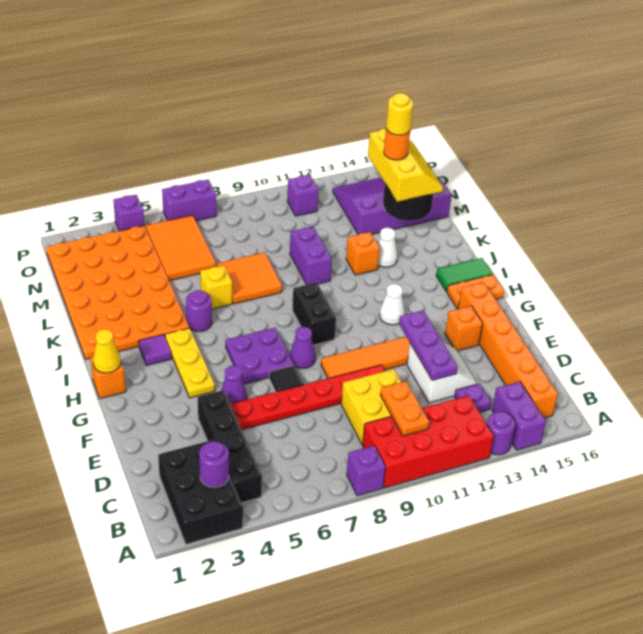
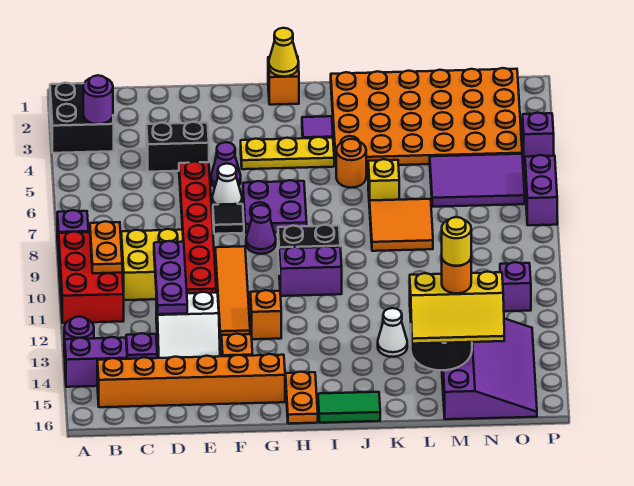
black 2x3 brick [158,440,243,545] -> black 2x2 brick [50,83,114,153]
red 2x4 brick [363,395,494,488] -> red 2x3 brick [59,232,124,323]
black 1x4 brick [198,390,262,503] -> black 1x2 brick [146,122,209,172]
orange 1x2 plate [380,381,429,436] -> orange 1x2 plate turned to [90,221,122,273]
purple 1x3 plate [399,310,458,380] -> purple 1x3 plate turned to [154,241,187,314]
white 1x1 cone [379,284,405,325] -> white 1x1 cone moved to [212,164,242,205]
green 1x2 tile [436,258,493,292] -> green 1x2 tile turned to [318,392,380,423]
purple 1x1 round brick [186,290,212,332] -> orange 1x1 round brick [336,139,366,188]
purple 1x2 brick [290,226,332,285] -> purple 1x2 brick moved to [279,246,342,296]
orange 1x1 brick [346,232,380,275] -> orange 1x1 brick moved to [250,290,281,339]
orange 2x3 tile [146,215,216,281] -> purple 2x3 tile [430,154,525,207]

